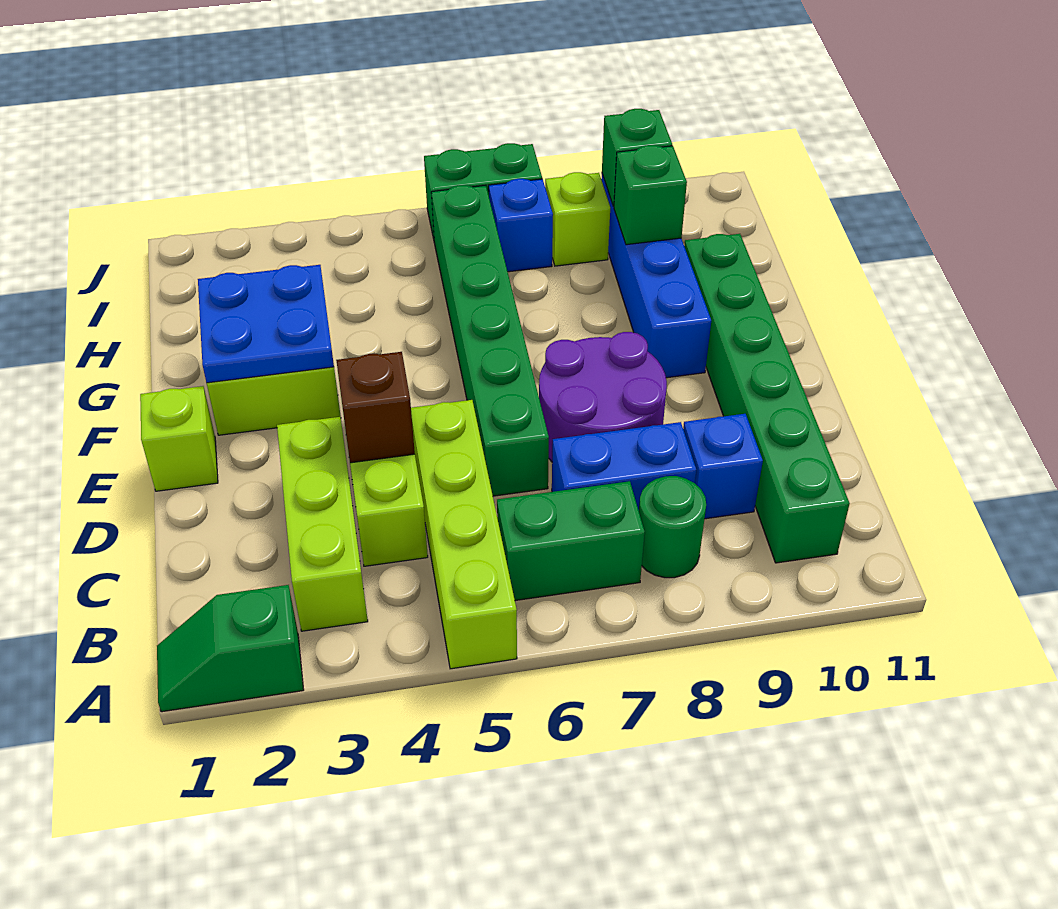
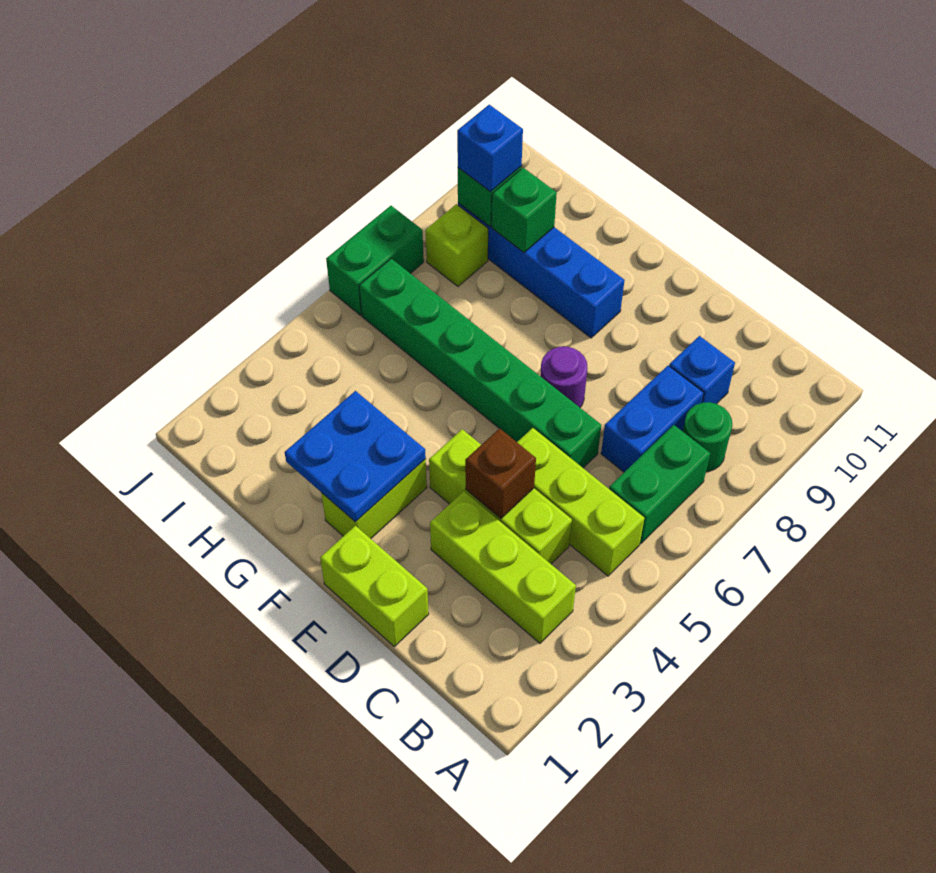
green 1x2 slope [157,585,304,712] -> none
lime 1x4 brick [411,400,517,669] -> lime 1x3 brick [517,428,644,576]
green 1x6 brick [684,234,850,563] -> none
purple 2x2 round brick [539,332,667,462] -> purple 1x1 round brick [540,347,587,407]
lime 1x1 brick [140,386,218,491] -> lime 1x2 brick [320,526,429,647]
blue 1x1 brick [489,179,553,272] -> blue 1x1 brick moved to [457,105,523,192]

